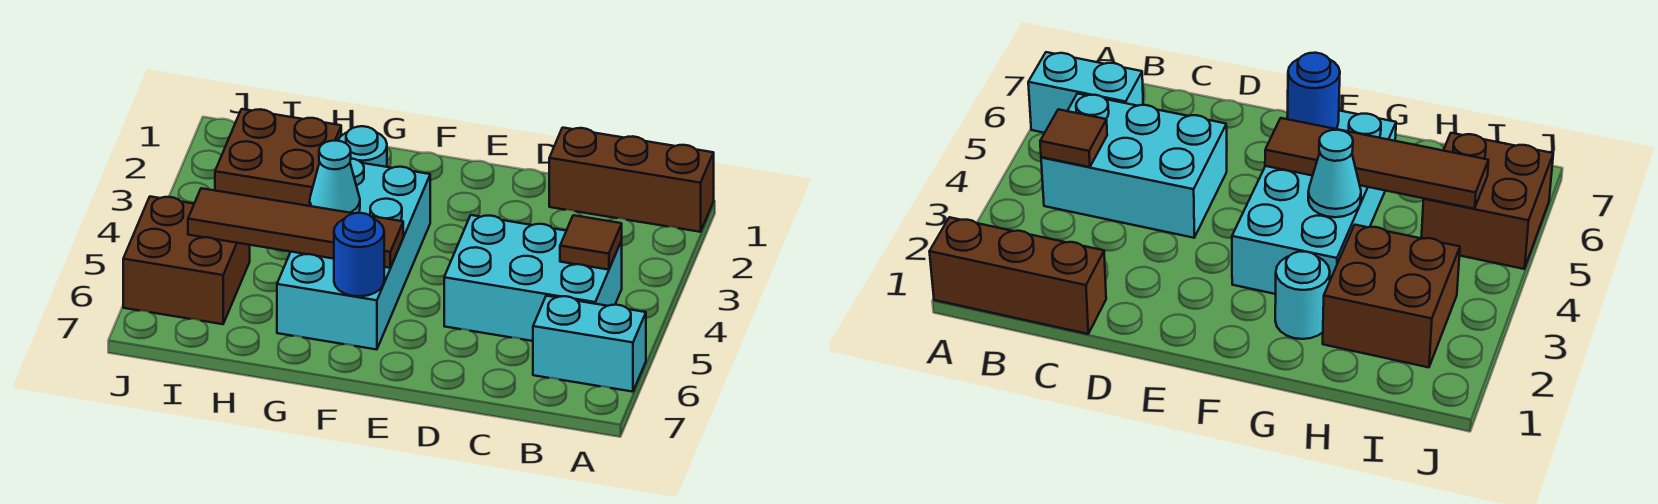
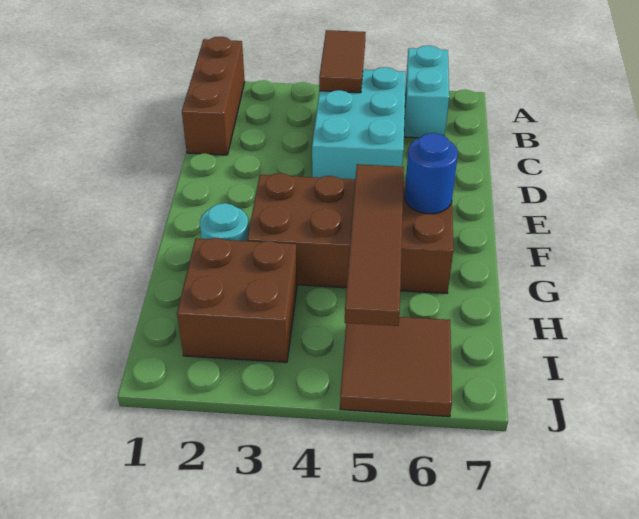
brown 1x1 tile [560,215,622,270] -> brown 1x2 tile [319,30,366,93]
cyan 2x4 brick [277,159,430,350] -> brown 2x4 brick [247,173,453,293]
cyan 1x1 cone [310,141,360,213] -> none
brown 2x2 brick [123,196,250,324] -> brown 2x2 tile [340,317,452,417]

